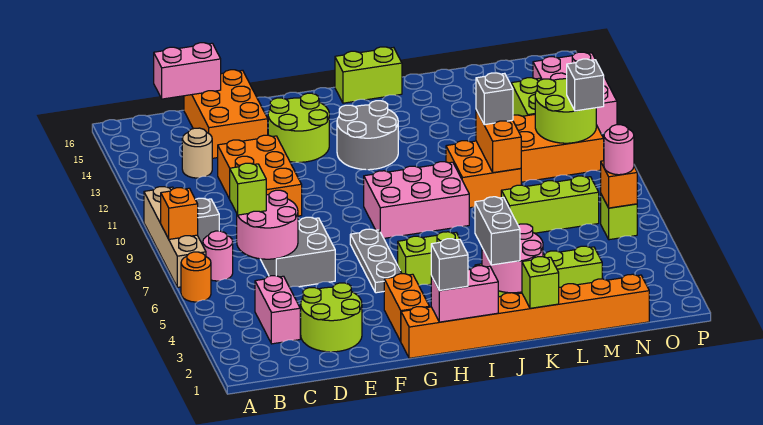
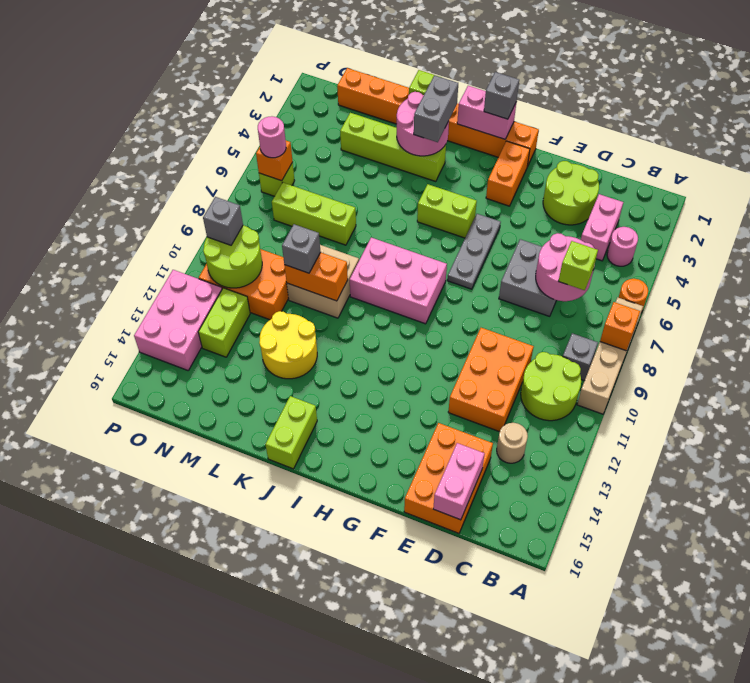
pink 1x1 round brick [203,231,233,281] -> pink 1x1 round brick moved to [607,227,638,266]
pink 1x2 brick [154,43,221,99] -> pink 1x2 brick turned to [433,443,485,520]
lime 2x2 round brick [268,93,329,162] -> lime 2x2 round brick moved to [521,352,581,421]
grey 2x2 round brick [337,101,398,170] -> none
lime 1x2 brick [335,47,402,103] -> lime 1x2 brick turned to [265,396,317,469]
orange 2x2 brick [446,141,521,208] -> tan 2x2 brick [287,245,359,318]
none -> yellow 2x2 round brick [259,311,317,379]
orange 1x2 brick [476,110,521,173] -> orange 1x2 brick turned to [284,252,348,301]

